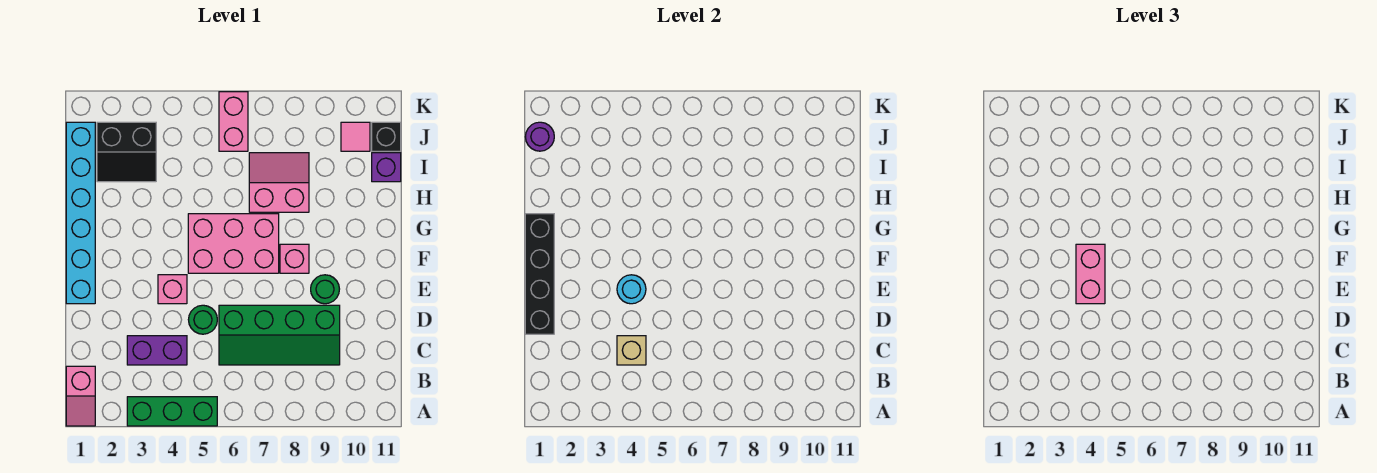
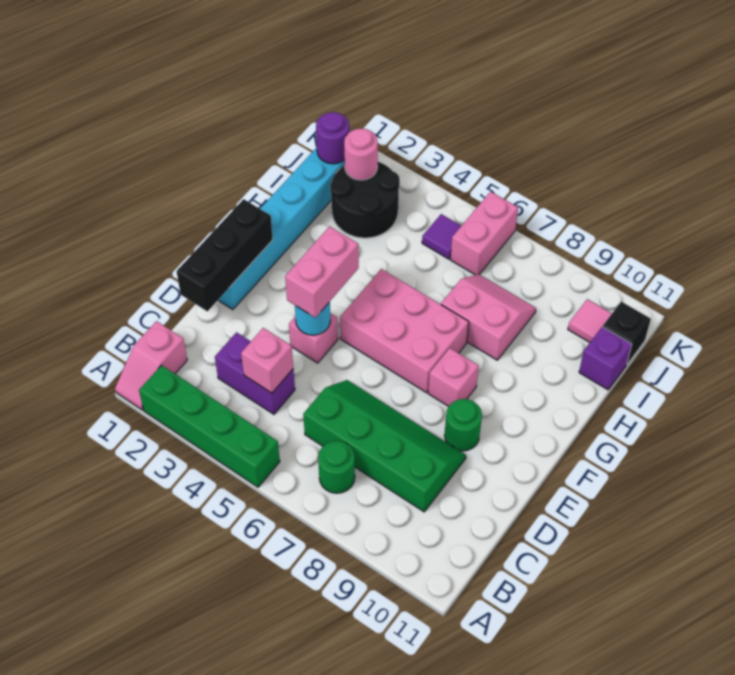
green 1x3 brick [127,397,217,426] -> green 1x4 brick [139,365,280,487]
tan 1x1 brick [617,336,646,365] -> pink 1x1 brick [241,328,293,393]
green 2x4 slope [219,305,340,365] -> green 2x4 slope turned to [303,380,466,512]
black 1x4 brick [525,214,554,334] -> black 1x3 brick [176,199,273,311]
green 1x1 round brick [188,305,217,334] -> green 1x1 round brick moved to [318,441,355,493]
black 2x2 slope [97,122,156,182] -> black 2x2 round brick [330,162,400,238]
none -> pink 1x1 round brick [344,129,378,180]
none -> purple 1x1 tile [422,214,461,259]

